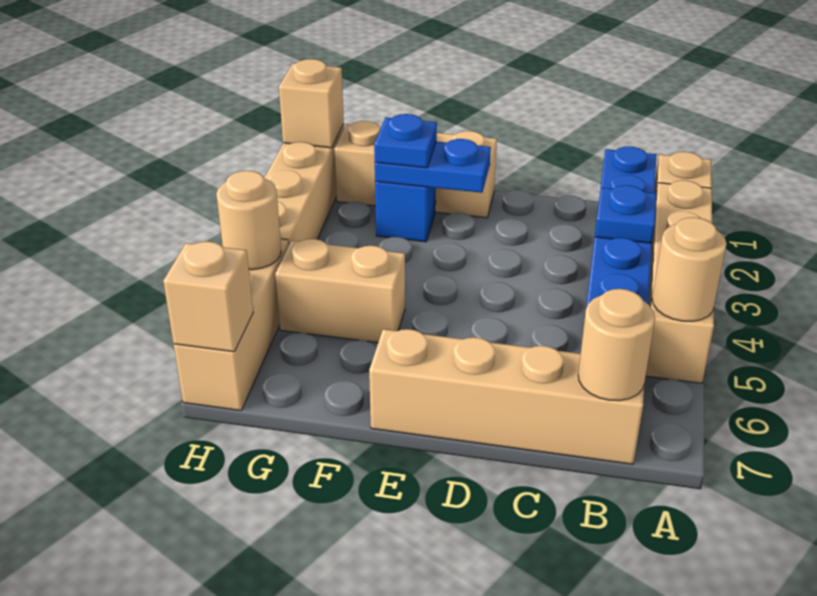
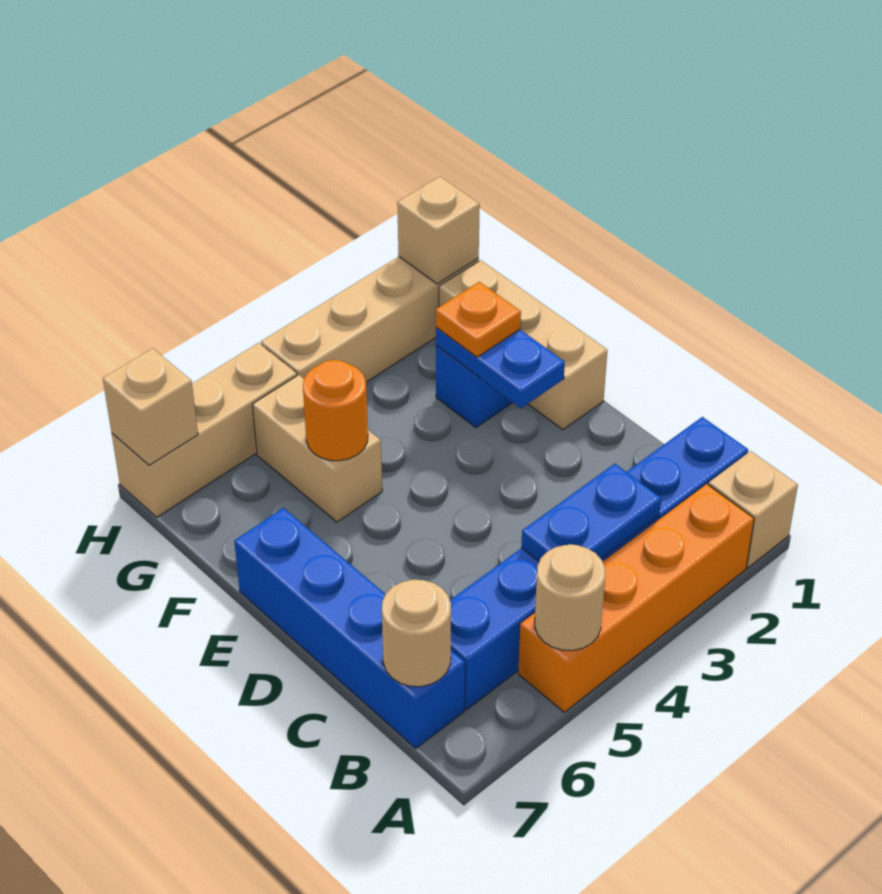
tan 1x4 brick [646,180,714,383] -> orange 1x4 brick [518,484,754,712]
blue 1x1 plate [595,185,656,243] -> blue 1x2 plate [521,464,661,561]
tan 1x4 brick [369,329,644,464] -> blue 1x4 brick [234,508,465,748]
blue 1x1 plate [374,114,437,168] -> orange 1x1 plate [436,282,521,357]
none -> orange 1x1 round brick [303,360,368,461]
tan 1x1 round brick [216,171,281,270] -> none

